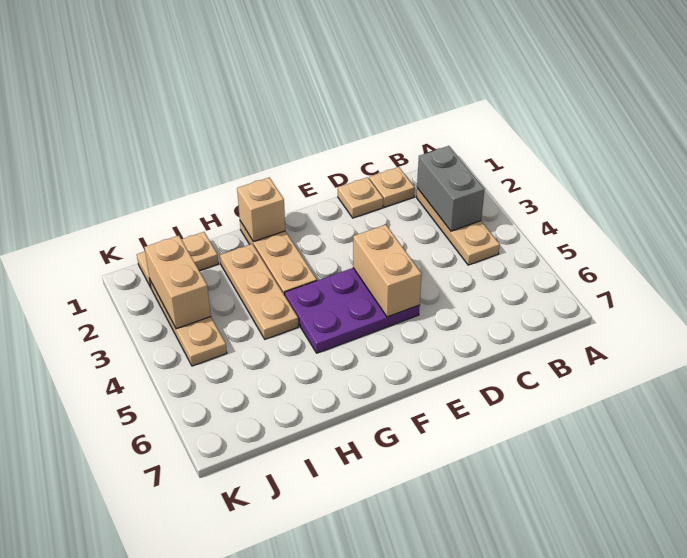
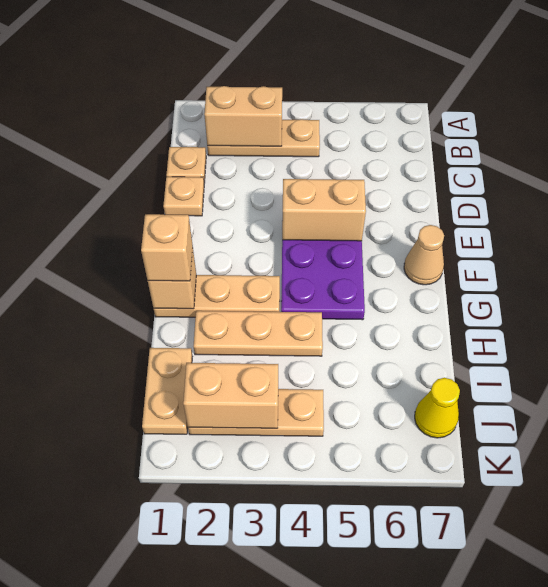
grey 1x2 brick [417,146,485,231] -> tan 1x2 brick [204,86,282,146]
none -> tan 1x1 cone [404,225,444,285]
none -> tan 1x1 brick [141,214,193,281]
none -> yellow 1x1 cone [415,378,460,438]

